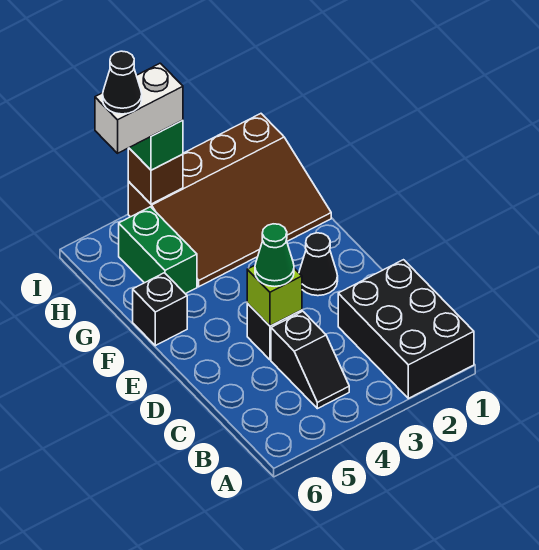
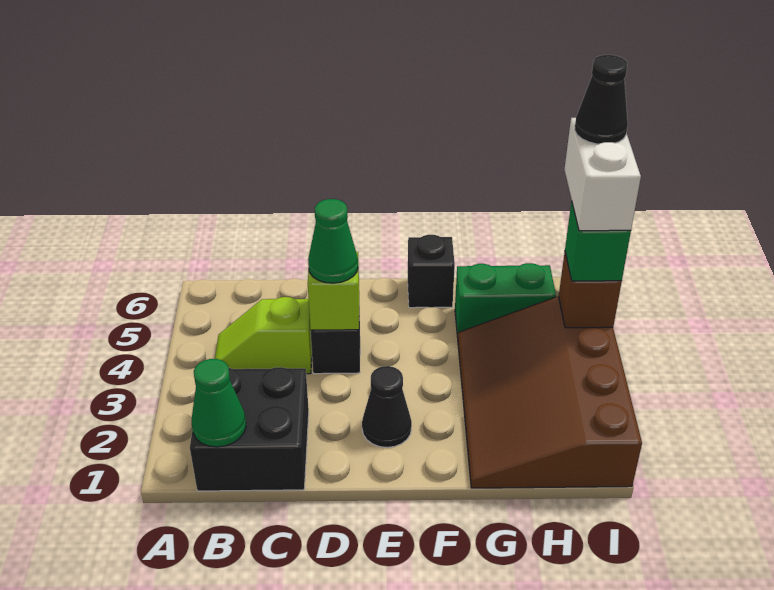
black 2x3 brick [338,260,474,398] -> black 2x2 brick [190,367,309,491]
none -> green 1x1 cone [192,359,246,447]
black 1x2 slope [271,311,349,409] -> lime 1x2 slope [215,297,312,374]

